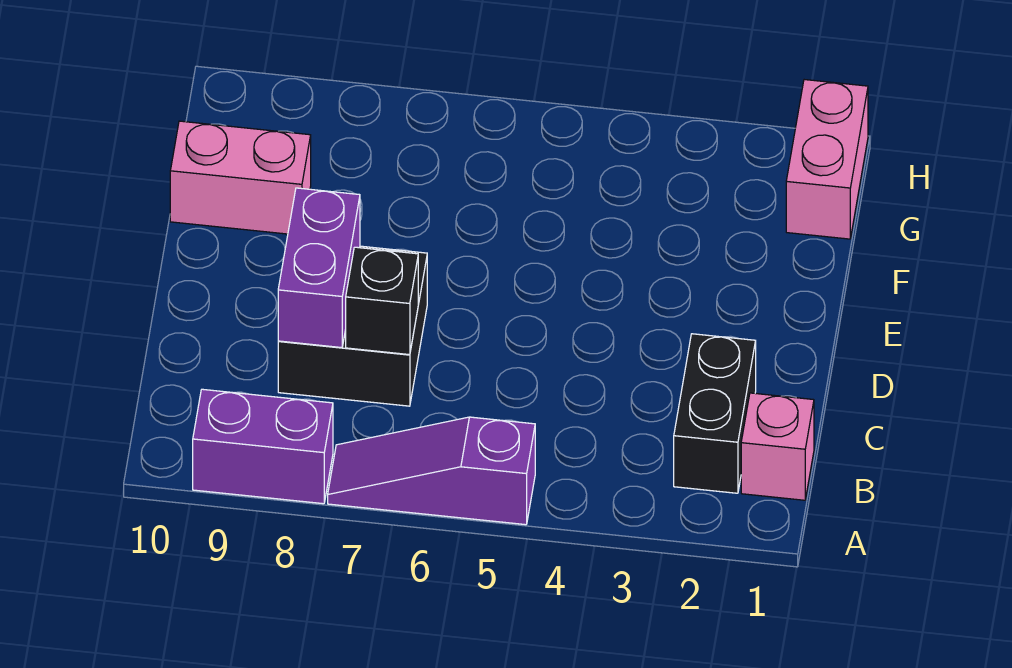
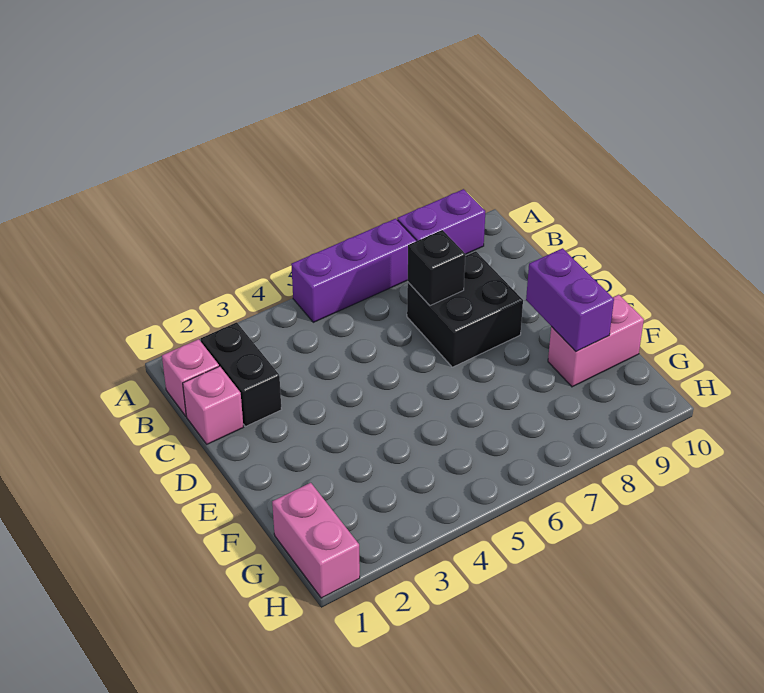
purple 1x3 slope [328,417,535,525] -> purple 1x3 brick [291,219,417,322]
none -> pink 1x1 brick [183,366,243,444]
purple 1x2 brick [278,188,360,348] -> purple 1x2 brick moved to [526,248,614,352]

